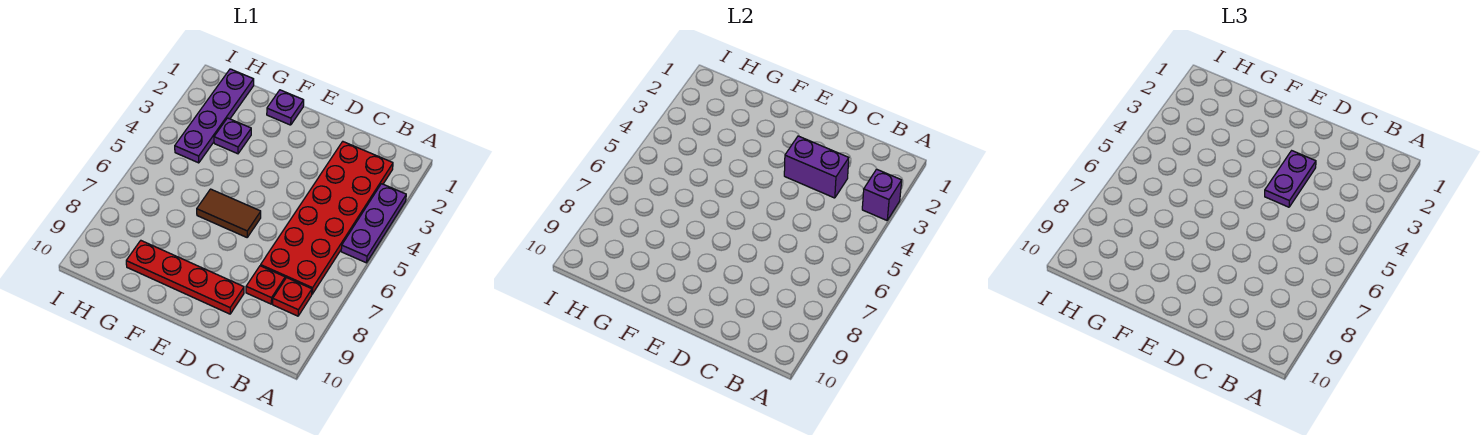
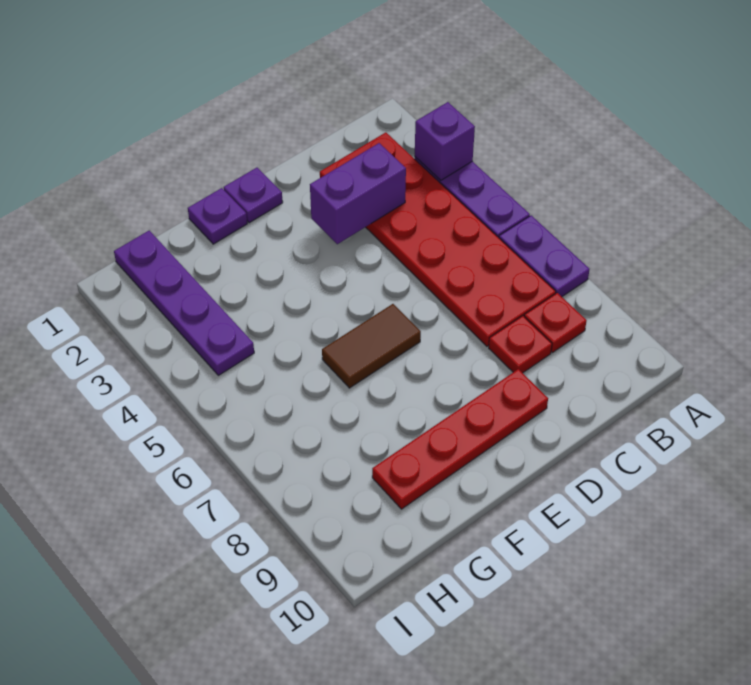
purple 1x2 plate [1265,151,1316,207] -> purple 1x2 plate moved to [499,215,590,297]
purple 1x1 plate [214,118,251,154] -> purple 1x1 plate moved to [224,168,283,223]

